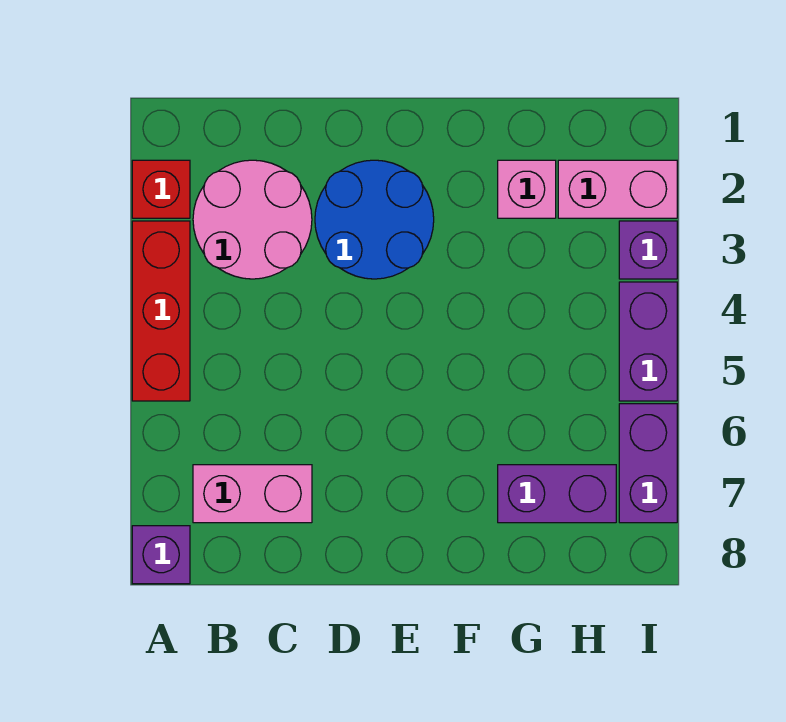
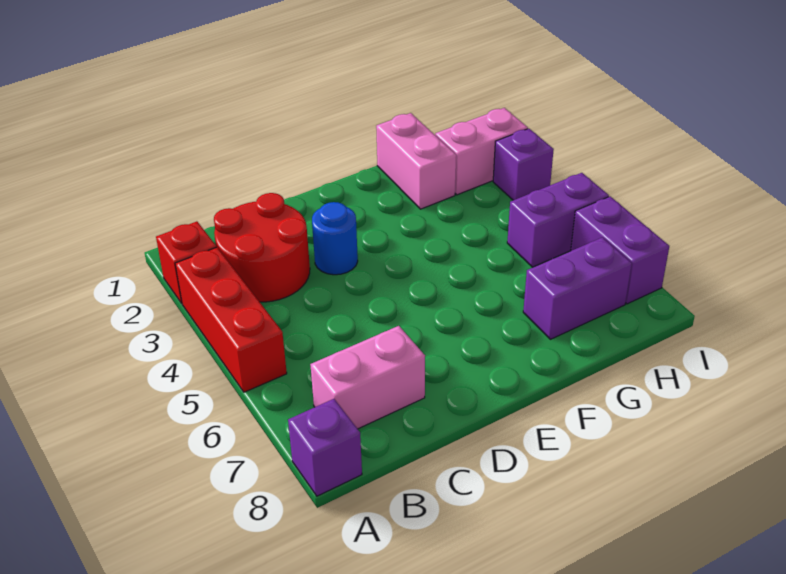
pink 2x2 round brick [193,160,312,279] -> red 2x2 round brick [214,193,310,302]
blue 2x2 round brick [315,160,434,279] -> blue 1x1 round brick [312,202,358,275]
pink 1x1 brick [498,160,556,218] -> pink 1x2 brick [376,113,456,209]
purple 1x2 brick [619,282,677,401] -> purple 1x2 brick turned to [507,173,609,267]

